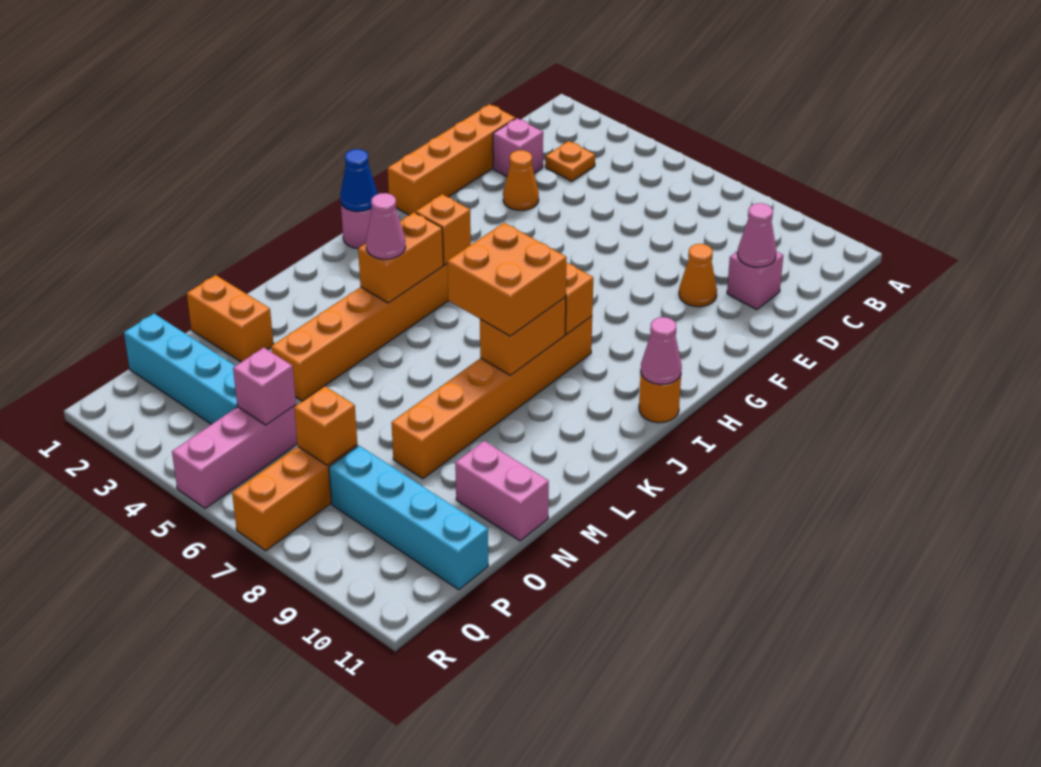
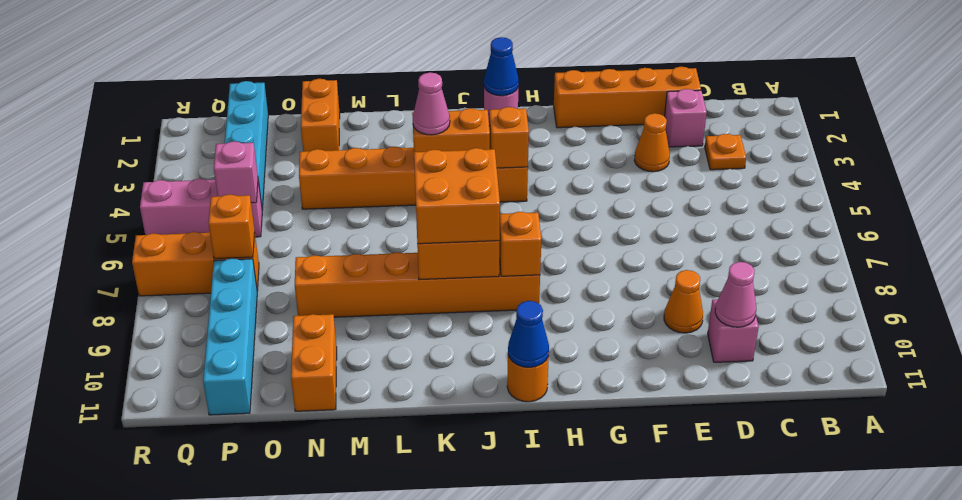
pink 1x1 cone [641,317,682,385] -> blue 1x1 cone [508,301,549,367]
pink 1x2 brick [455,441,549,541] -> orange 1x2 brick [291,314,337,411]

